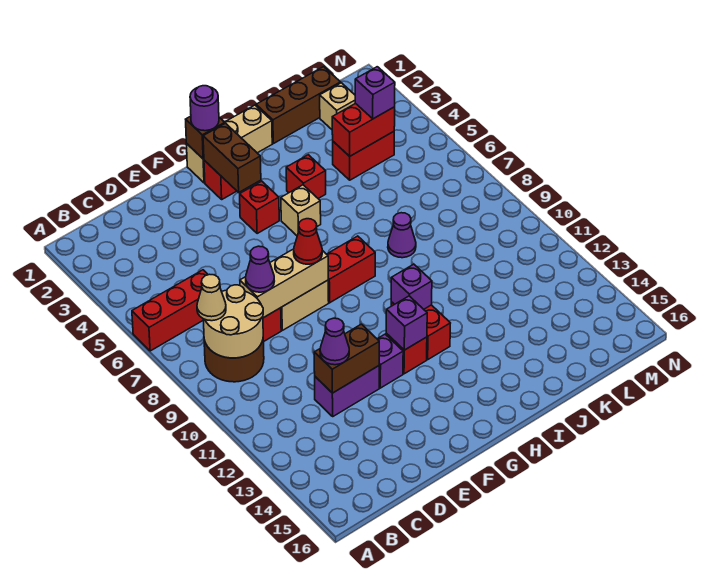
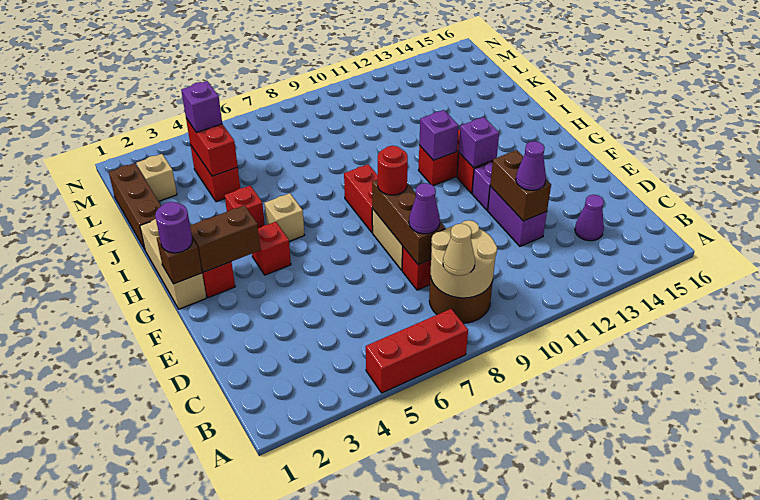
red 1x3 brick [132,270,208,351] -> red 1x3 brick turned to [366,309,468,393]
tan 1x3 brick [240,249,328,318] -> brown 1x3 brick [372,179,445,265]
red 1x1 cone [294,219,322,264] -> red 1x1 round brick [378,146,408,195]
purple 1x1 cone [388,213,416,258] -> purple 1x1 cone moved to [575,195,604,241]

